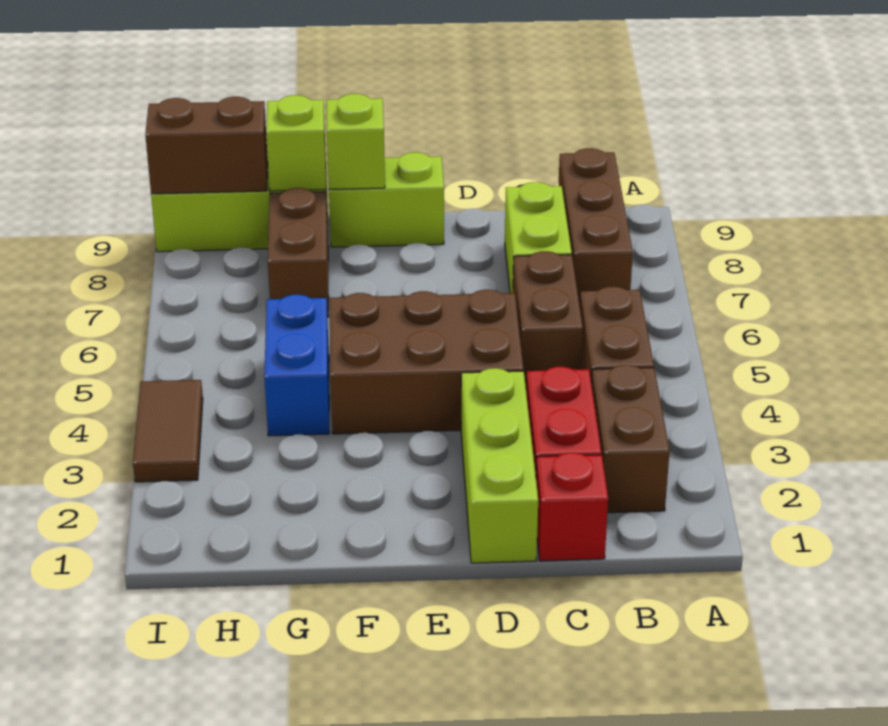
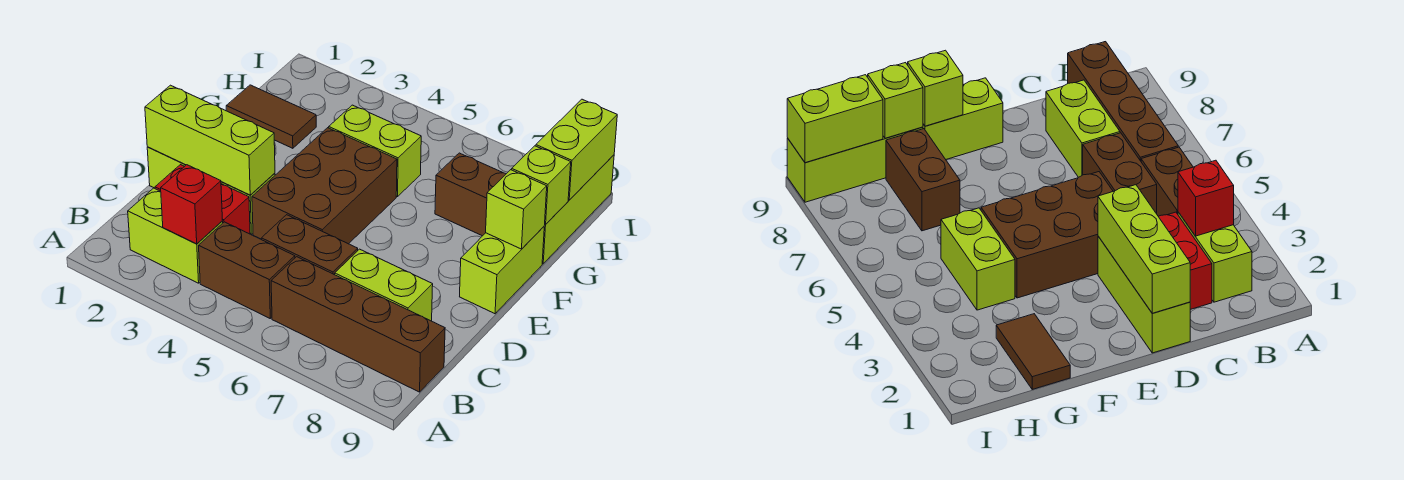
brown 1x2 brick [591,365,670,513] -> lime 1x2 brick [128,188,223,283]
brown 1x3 brick [559,148,633,305] -> brown 1x4 brick [271,257,445,392]
red 1x1 brick [536,453,608,561] -> red 1x1 brick moved to [161,165,222,244]
none -> lime 1x3 brick [145,85,275,195]
blue 1x2 brick [264,295,329,436] -> lime 1x2 brick [329,105,421,197]
brown 1x2 brick [145,97,268,194] -> lime 1x2 brick [536,99,617,200]
brown 1x2 tile [133,380,203,482] -> brown 1x2 tile moved to [226,85,316,148]

